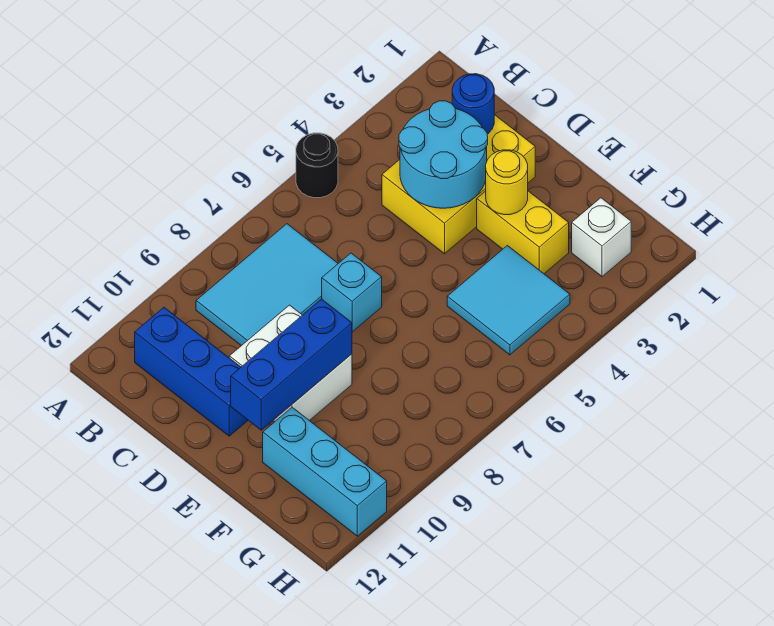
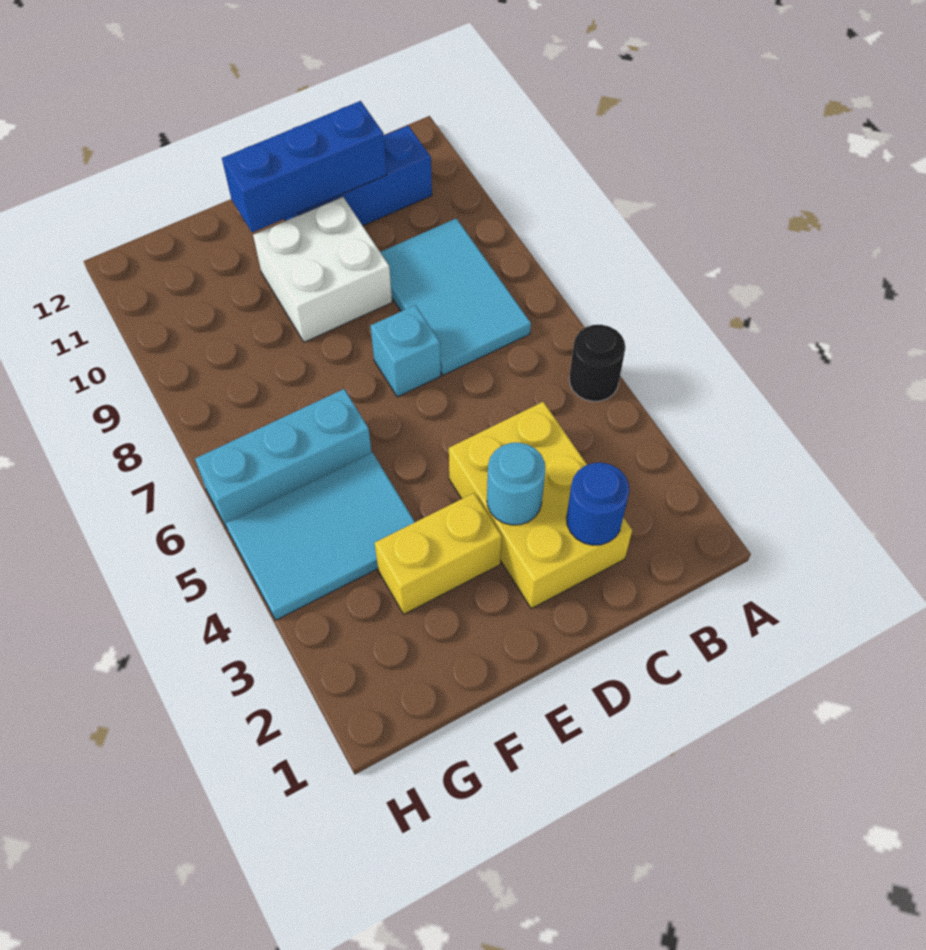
cyan 2x2 round brick [399,101,488,208] -> cyan 1x1 round brick [487,443,545,525]
yellow 1x1 round brick [486,150,528,215] -> none
blue 1x3 brick [231,299,352,430] -> blue 1x3 brick turned to [222,101,387,232]
cyan 2x2 tile [447,246,570,355] -> cyan 2x3 tile [226,453,415,620]
cyan 1x3 brick [263,407,387,536] -> cyan 1x3 brick moved to [195,389,372,530]
white 1x1 brick [572,198,631,277] -> none

